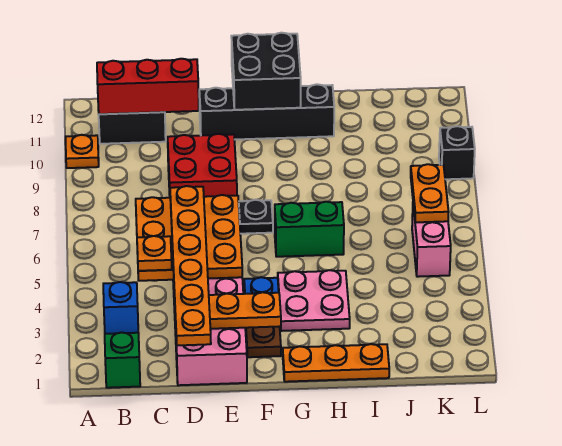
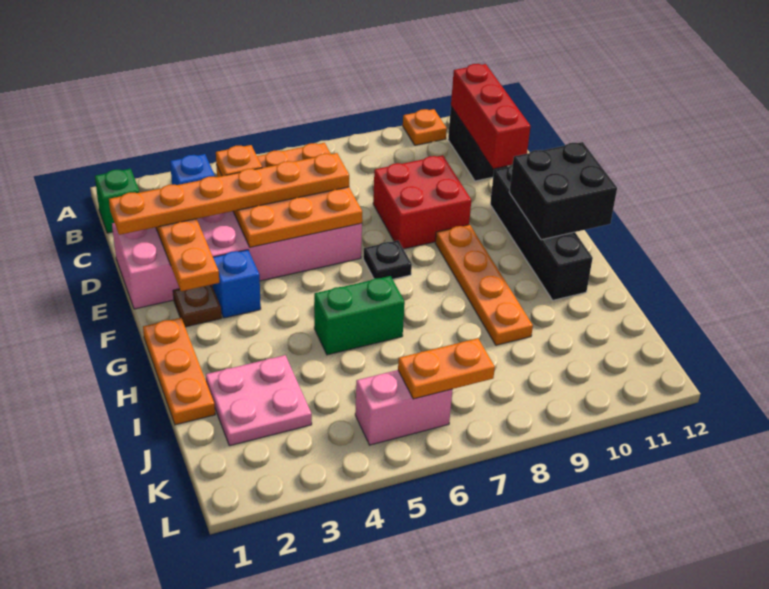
none -> orange 1x4 plate [435,225,533,345]
pink 2x2 plate [278,270,350,331] -> pink 2x2 plate moved to [205,355,312,446]
green 1x2 brick [275,202,344,257] -> green 1x2 brick turned to [314,276,405,355]
black 1x1 brick [439,126,475,179] -> none

